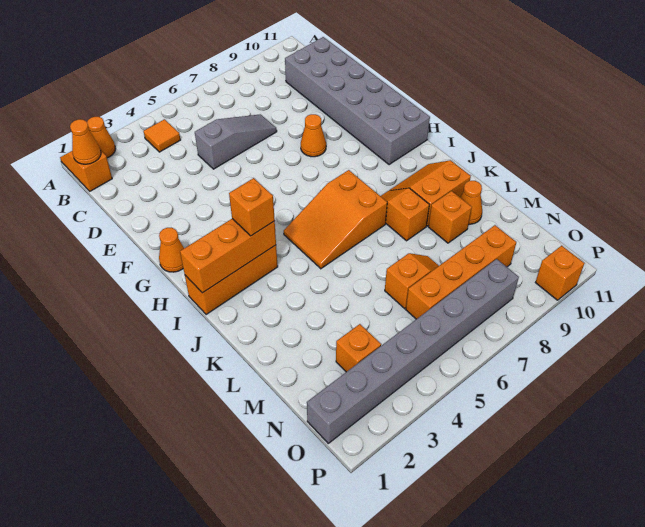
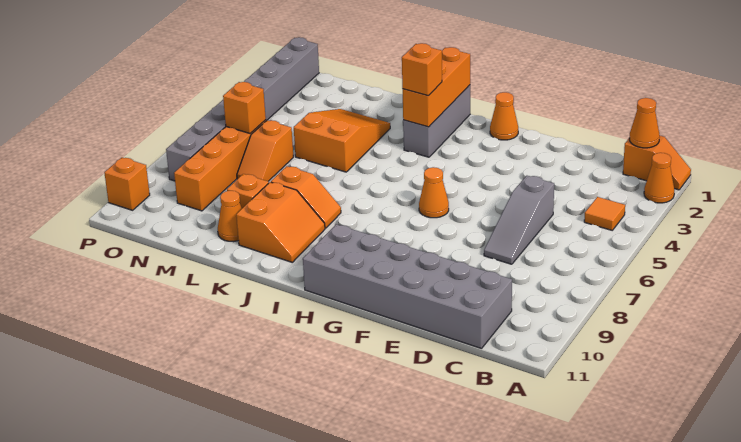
orange 1x1 cone [301,114,326,157] -> orange 1x1 cone moved to [419,167,449,218]
orange 1x3 brick [185,245,278,315] -> grey 1x3 brick [403,85,470,157]
orange 2x3 slope [284,170,387,269] -> orange 2x3 slope moved to [294,109,390,172]
orange 1x1 brick [336,324,381,372] -> orange 1x1 brick moved to [223,82,266,133]

